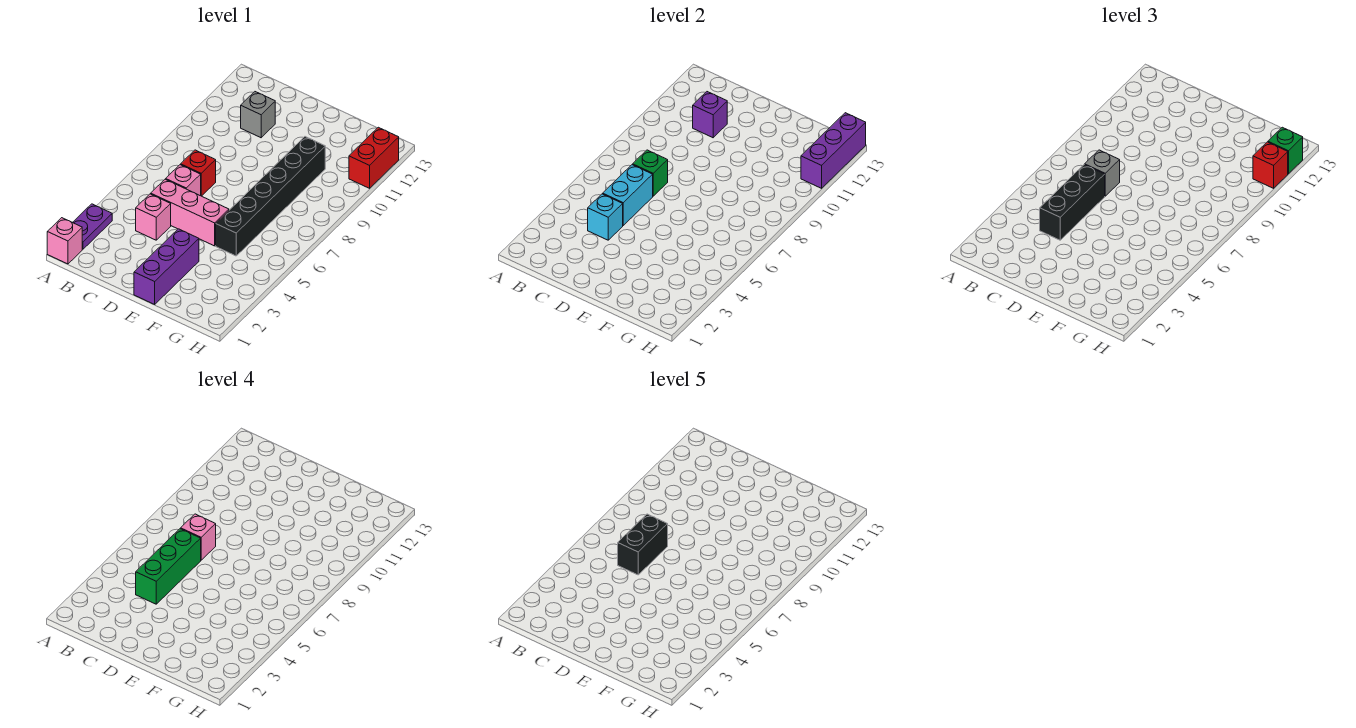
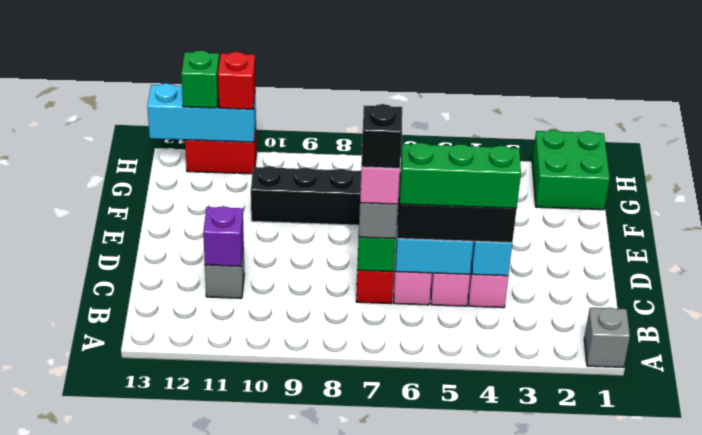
pink 1x1 brick [47,218,82,264] -> grey 1x1 brick [584,308,630,368]
purple 1x2 plate [73,204,112,249] -> none
black 1x2 brick [618,514,668,575] -> black 1x1 brick [361,104,402,168]
purple 1x3 brick [134,229,199,304] -> none
none -> green 2x2 brick [532,130,610,210]
purple 1x3 brick [801,113,866,188] -> cyan 1x3 brick [147,83,256,142]

